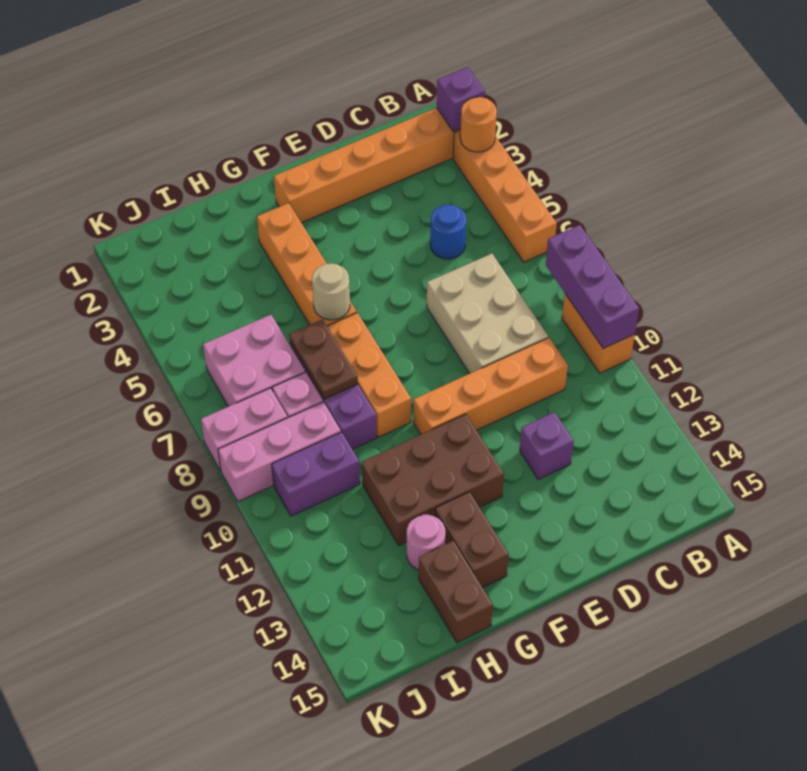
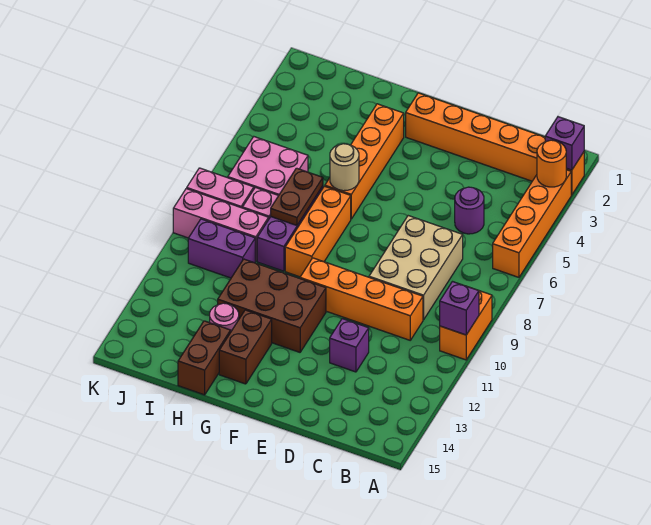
purple 1x3 brick [546,225,639,348] -> purple 1x1 brick [440,282,479,335]
blue 1x1 round brick [430,205,466,259] -> purple 1x1 round brick [455,187,484,234]

